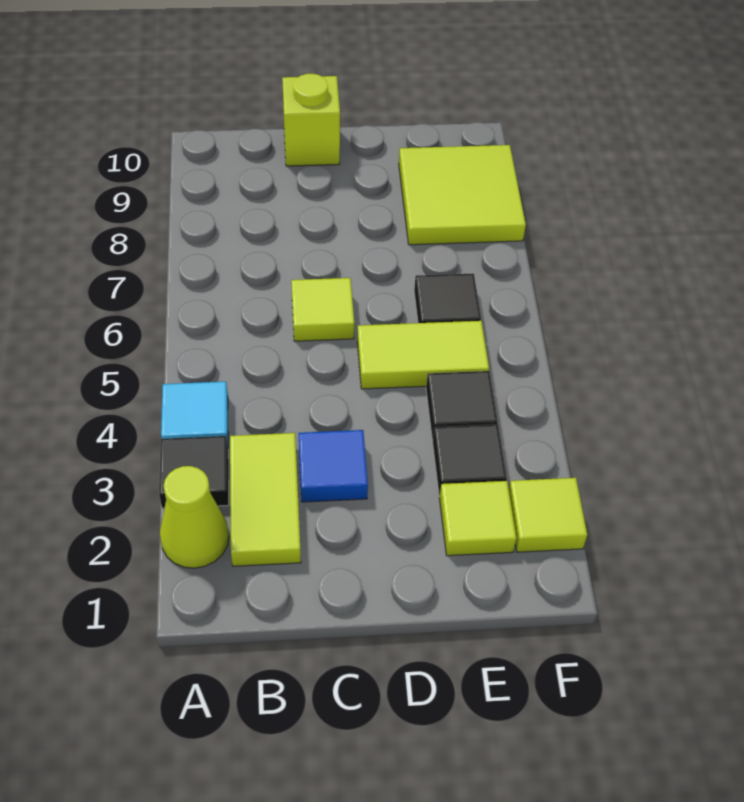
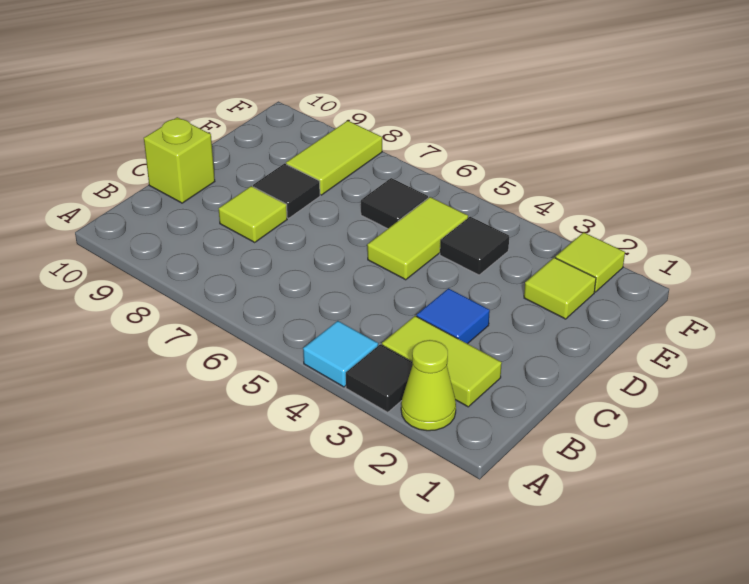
lime 1x1 tile [291,278,354,341] -> lime 1x1 tile moved to [219,186,287,242]
black 1x1 tile [433,424,507,496] -> black 1x1 tile moved to [253,163,320,218]
lime 2x2 tile [399,145,526,245] -> lime 1x2 tile [286,121,382,195]

